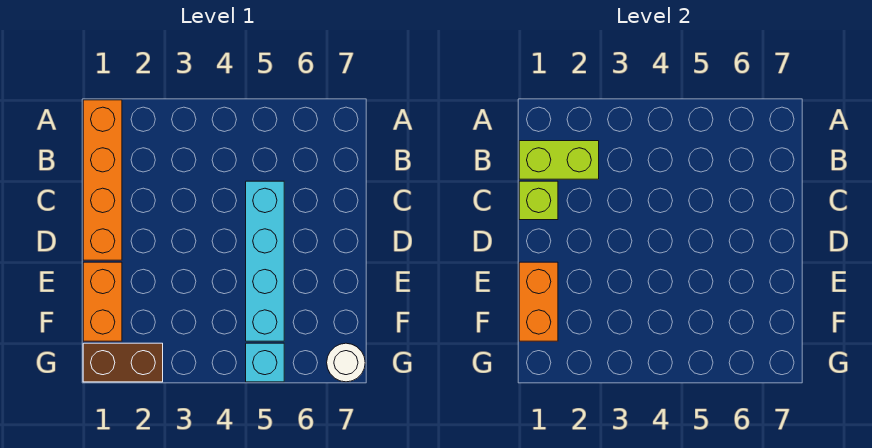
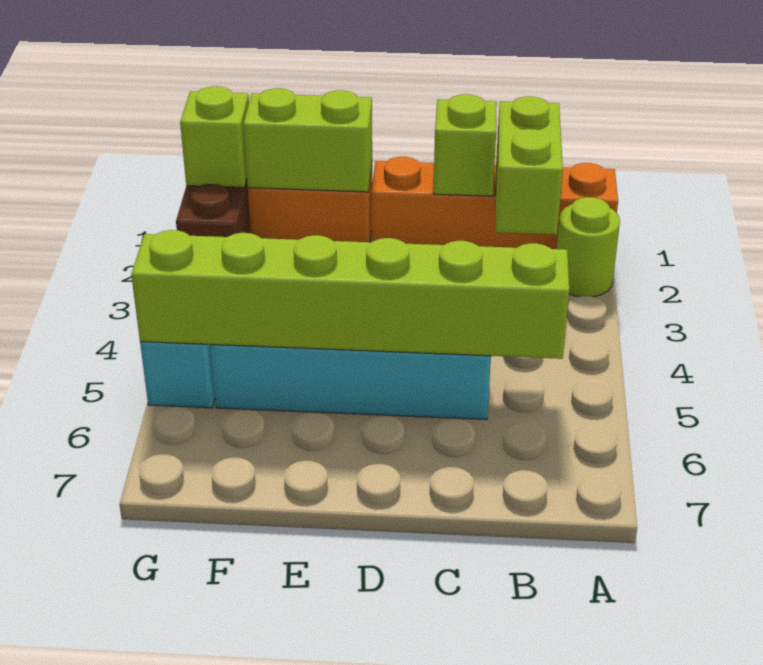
none -> lime 1x1 round brick [557,197,620,297]
none -> lime 1x6 brick [131,230,570,359]
orange 1x2 brick [519,262,558,341] -> lime 1x2 brick [243,88,372,192]
none -> lime 1x1 brick [180,86,249,188]
white 1x1 round brick [327,343,365,382] -> none

